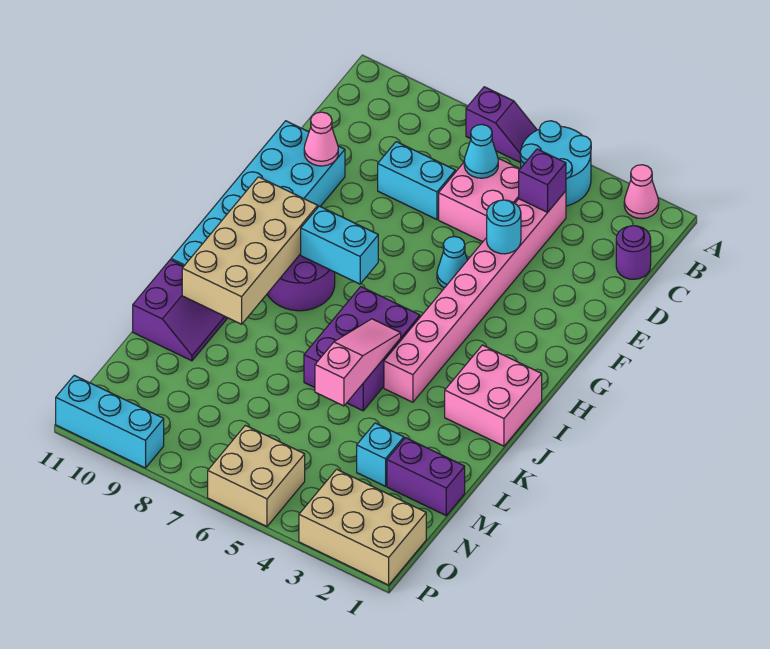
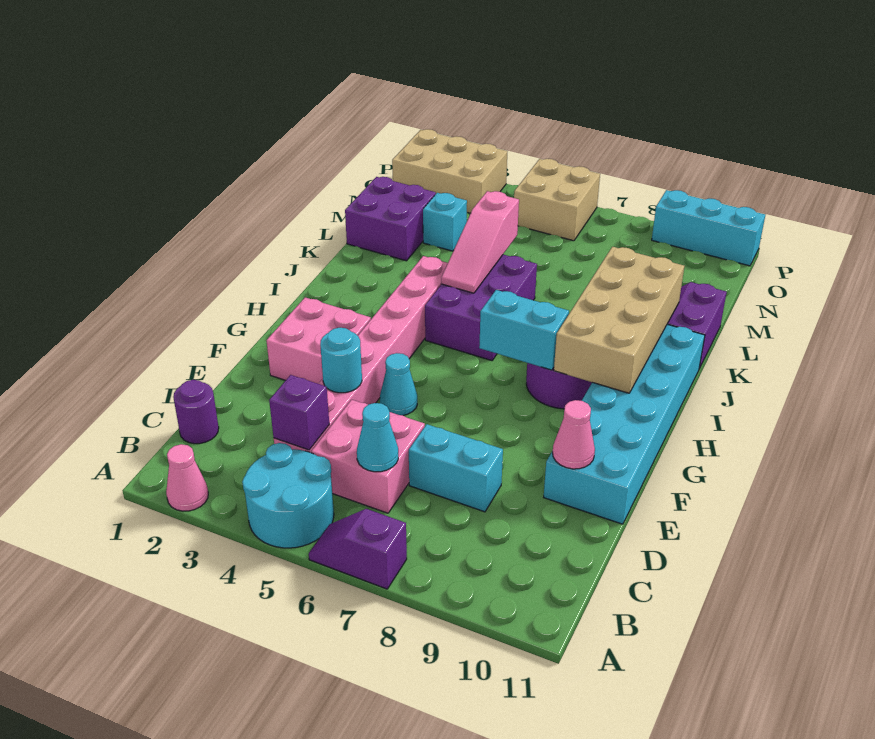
pink 2x2 brick [445,345,542,446] -> pink 2x2 brick moved to [266,298,371,384]
purple 1x2 brick [387,438,465,515] -> purple 2x2 brick [345,177,436,261]

